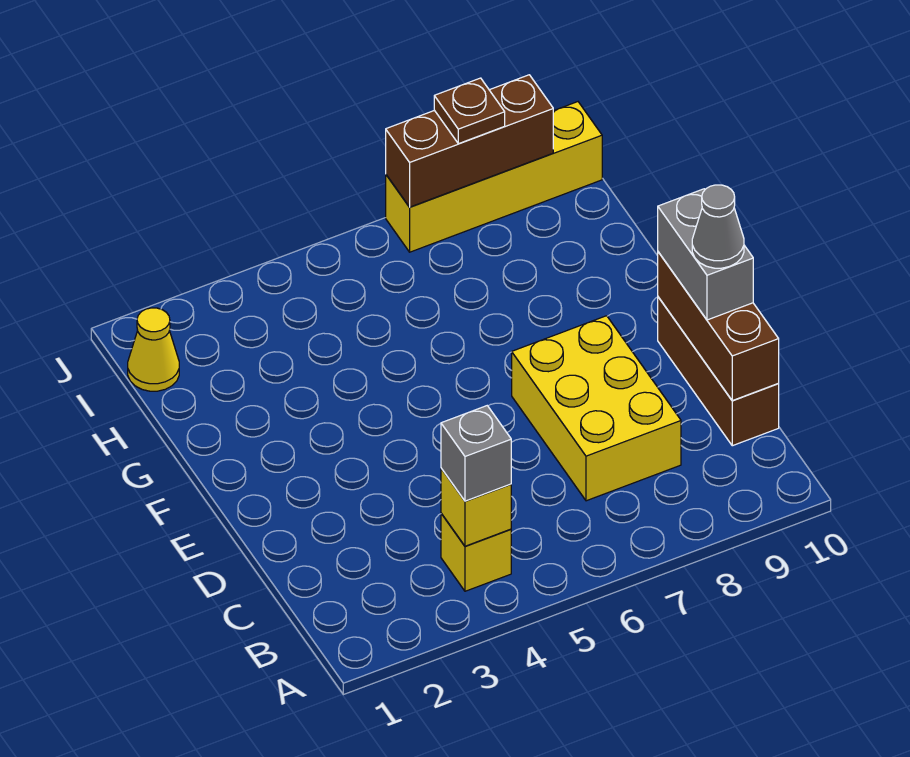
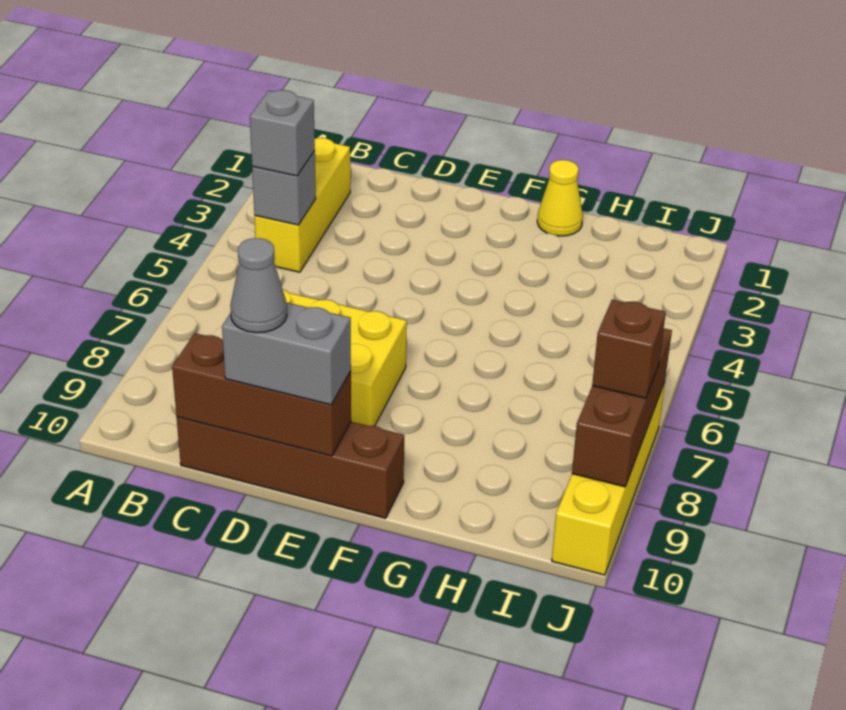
yellow 1x1 brick [441,513,511,591] -> yellow 1x3 brick [254,138,350,272]
yellow 1x1 brick [441,468,511,546] -> grey 1x1 brick [252,151,316,225]
brown 1x3 brick [658,297,779,446] -> brown 1x4 brick [177,417,404,518]
yellow 1x1 cone [128,308,179,391] -> yellow 1x1 cone moved to [537,160,583,236]
brown 1x1 plate [434,78,505,144] -> brown 1x1 brick [592,300,666,398]

